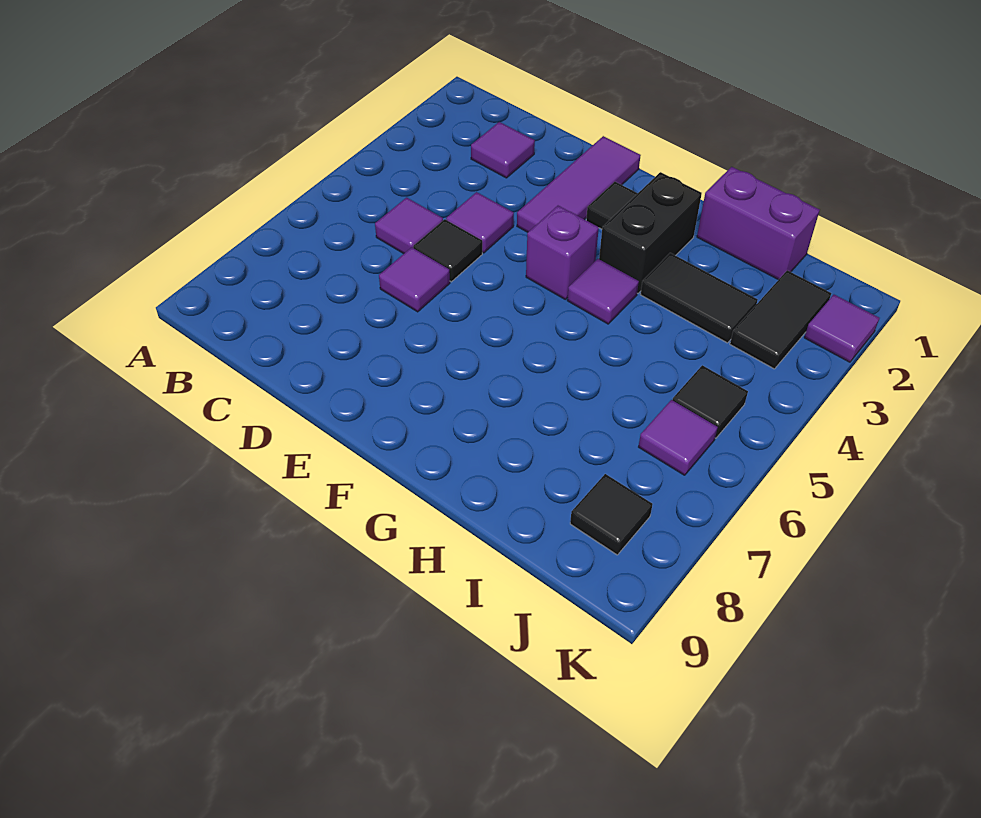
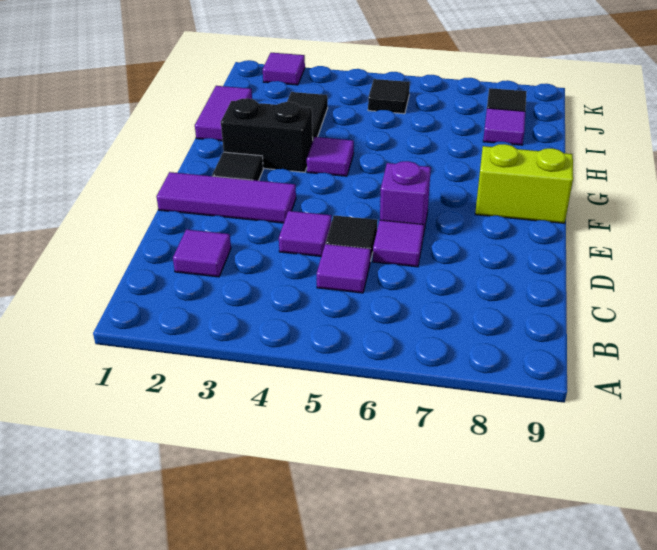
purple 1x1 brick [526,206,599,299] -> purple 1x1 brick moved to [380,161,431,236]
none -> lime 1x2 brick [475,144,573,223]
purple 1x2 brick [697,167,820,280] -> purple 1x2 tile [195,86,252,141]
black 1x2 tile [730,270,831,369] -> none
purple 1x1 tile [639,400,718,475] -> purple 1x1 tile moved to [483,108,525,145]

